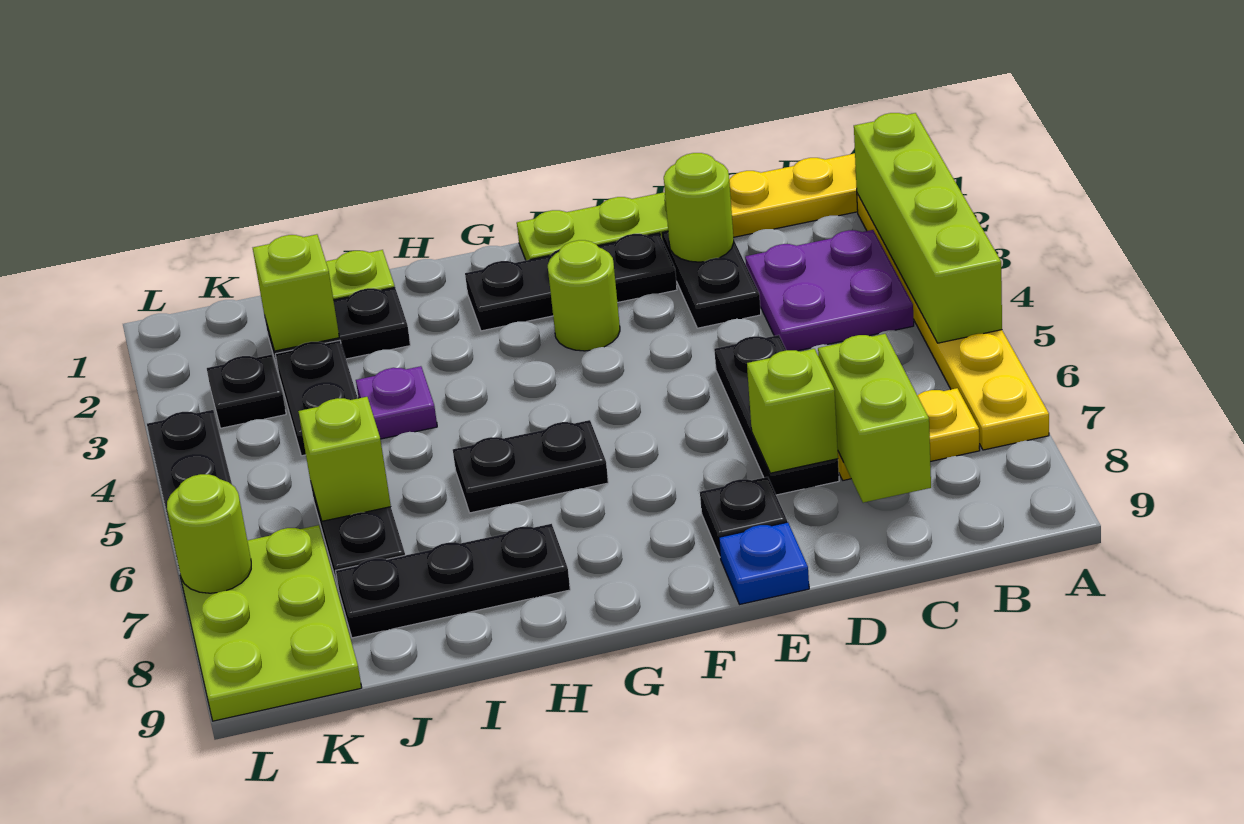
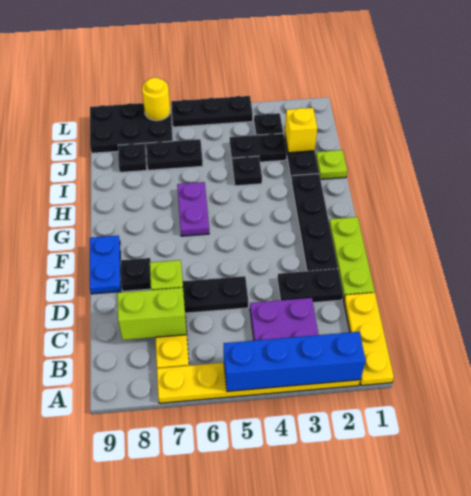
lime 1x4 brick [854,113,1002,343] -> blue 1x4 brick [224,332,366,391]
lime 1x1 round brick [664,153,734,262] -> none
black 1x3 plate [465,233,677,331] -> black 1x4 plate [291,174,338,271]
blue 1x1 plate [719,522,809,604] -> blue 1x2 plate [90,236,121,294]
lime 1x1 round brick [548,240,620,351] -> none
black 1x2 plate [453,420,608,513] -> purple 1x2 plate [177,182,209,236]
black 1x3 plate [335,524,570,638] -> black 1x1 plate [118,143,147,172]
purple 1x1 plate [356,366,437,439] -> black 1x1 plate [232,156,262,186]
lime 1x1 brick [253,234,339,351] -> yellow 1x1 brick [285,108,317,153]
lime 1x1 brick [298,397,391,521] -> none
lime 2x3 plate [176,525,362,721] -> black 2x3 plate [90,103,173,153]
lime 1x1 round brick [167,474,251,593] -> yellow 1x1 round brick [142,77,171,121]

